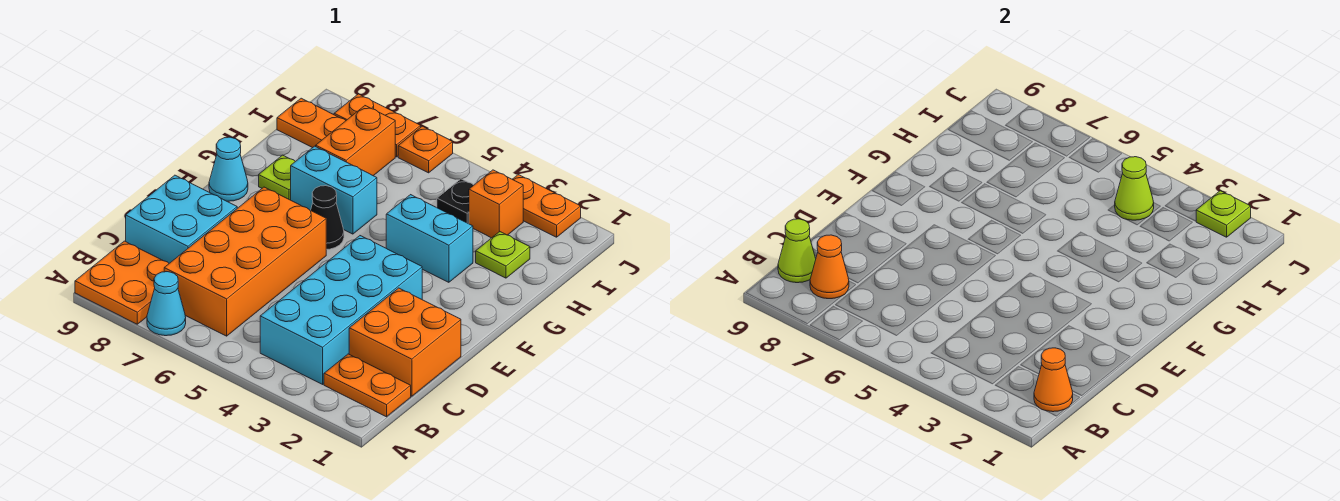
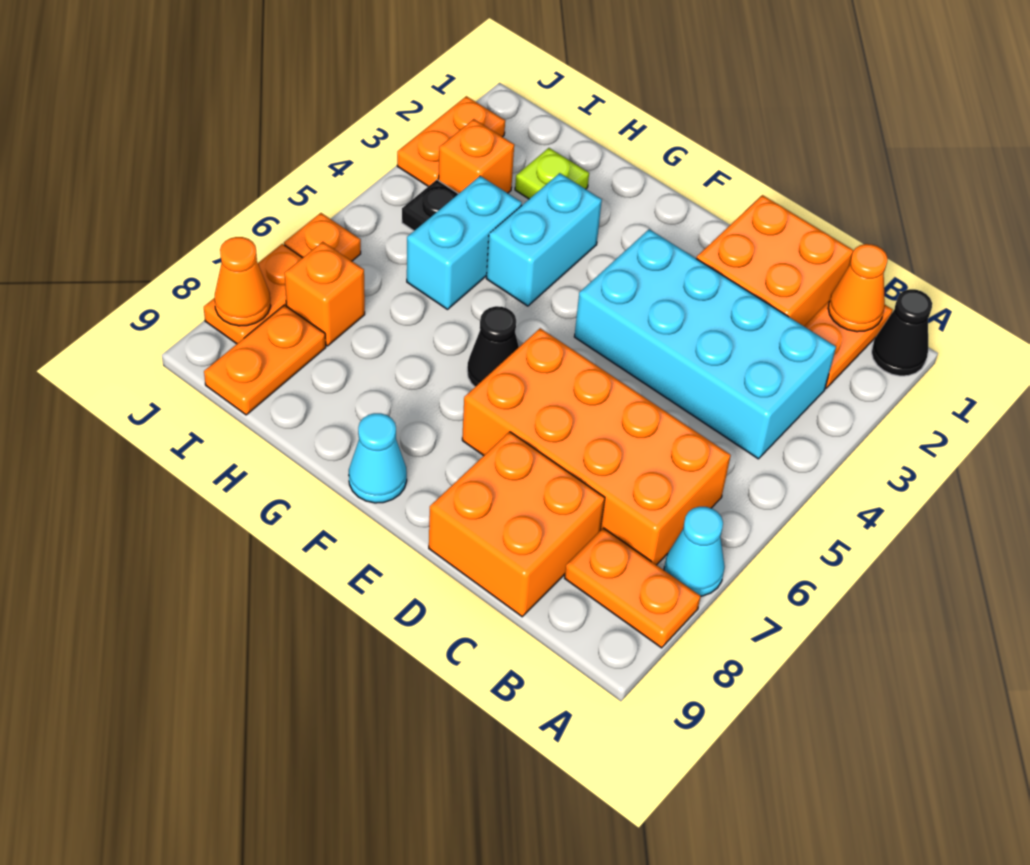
none -> black 1x1 cone [872,289,932,376]
orange 2x2 plate [75,241,169,324] -> orange 1x2 plate [565,528,701,648]
orange 1x1 cone [810,235,849,299] -> orange 1x1 cone moved to [215,237,271,326]
lime 1x1 cone [778,219,816,283] -> none
cyan 2x2 brick [126,175,237,263] -> orange 2x2 brick [429,432,605,617]
cyan 1x2 brick [291,146,377,234] -> cyan 1x2 brick moved to [407,176,522,309]
lime 1x1 plate [259,155,295,200] -> none
orange 1x2 brick [316,106,395,176] -> orange 1x1 brick [284,242,365,346]
lime 1x1 cone [1115,157,1154,220] -> none
lime 1x1 plate [1196,191,1251,237] -> none

